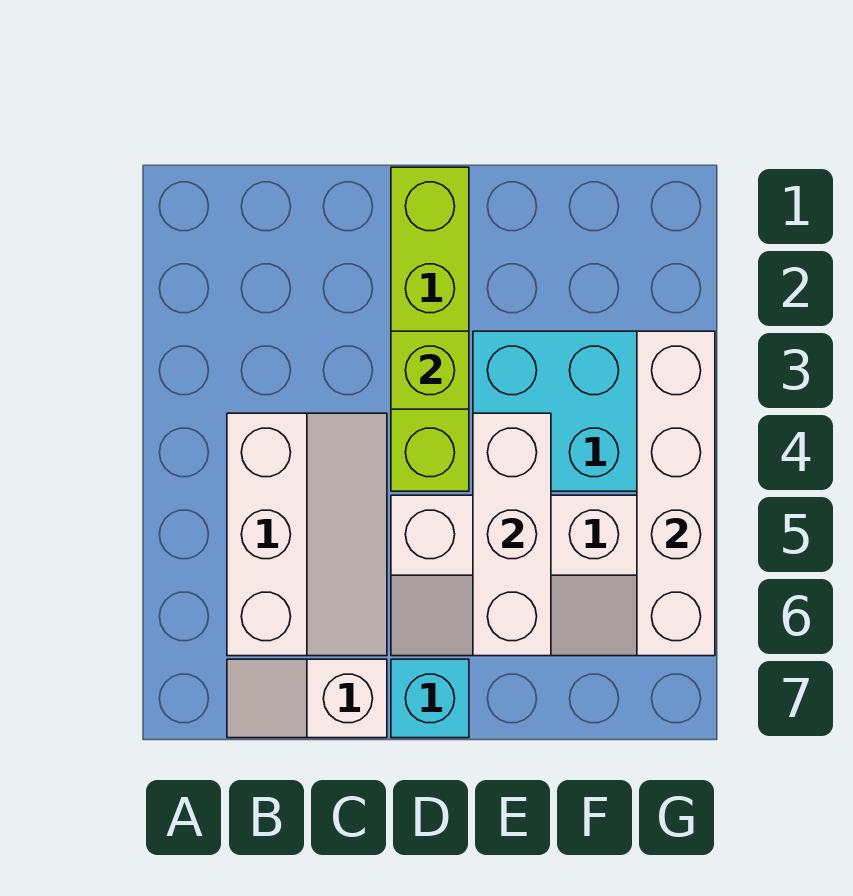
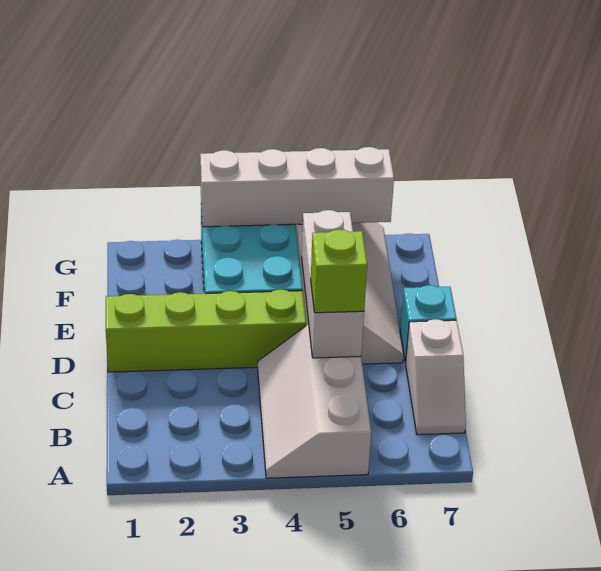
white 2x3 slope [227,413,387,656] -> white 2x3 slope turned to [258,325,371,478]
lime 1x1 brick [391,331,469,409] -> lime 1x1 brick moved to [311,230,367,313]
white 1x3 brick [473,413,551,656] -> white 1x3 brick turned to [302,210,364,358]

